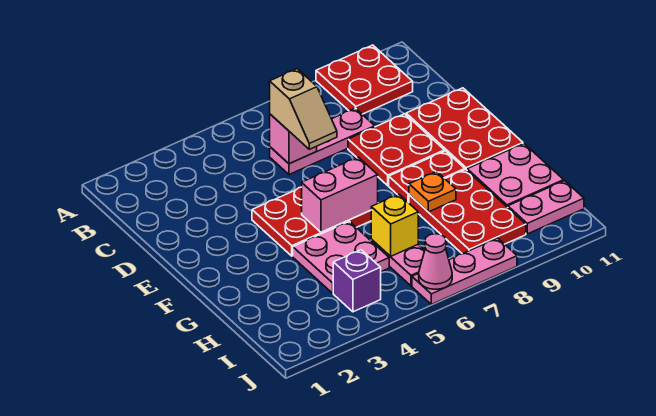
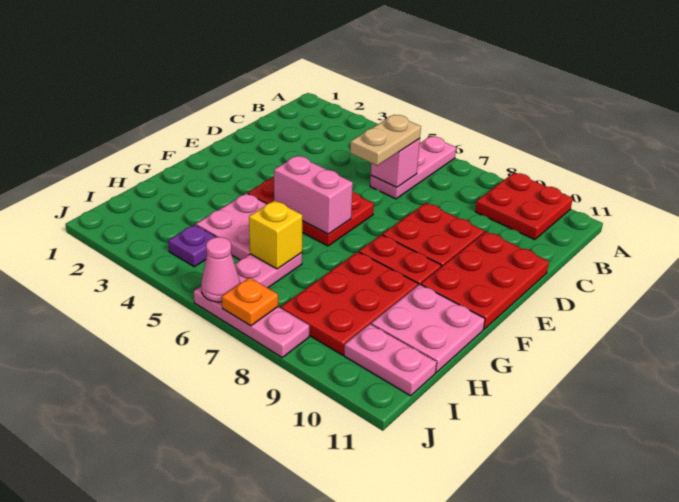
pink 1x3 plate [270,108,375,174] -> pink 1x3 plate turned to [370,136,456,199]
tan 1x2 slope [270,69,337,149] -> tan 1x2 plate [350,115,421,166]
orange 1x1 plate [409,172,456,212] -> orange 1x1 plate moved to [222,278,278,326]
purple 1x1 brick [333,250,381,312] -> purple 1x1 plate [168,224,216,267]

